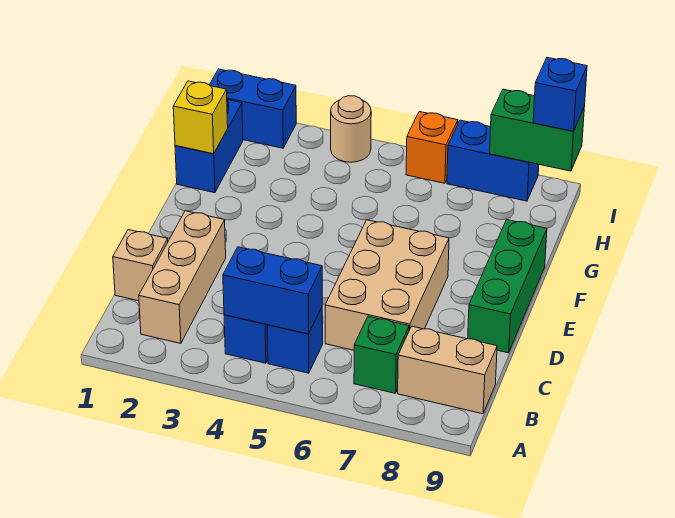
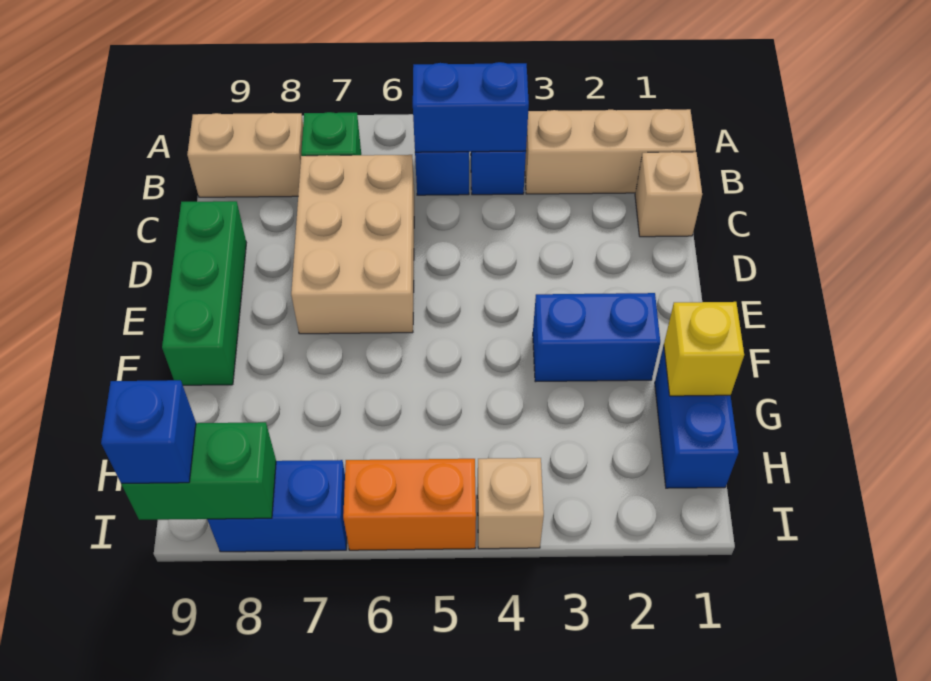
tan 1x3 brick [139,211,226,343] -> tan 1x3 brick turned to [525,109,696,194]
blue 1x2 brick [210,69,296,148] -> blue 1x2 brick moved to [533,293,660,382]
tan 1x1 round brick [331,96,371,162] -> tan 1x1 brick [477,458,544,549]
orange 1x1 brick [406,112,458,183] -> orange 1x2 brick [343,459,476,550]

